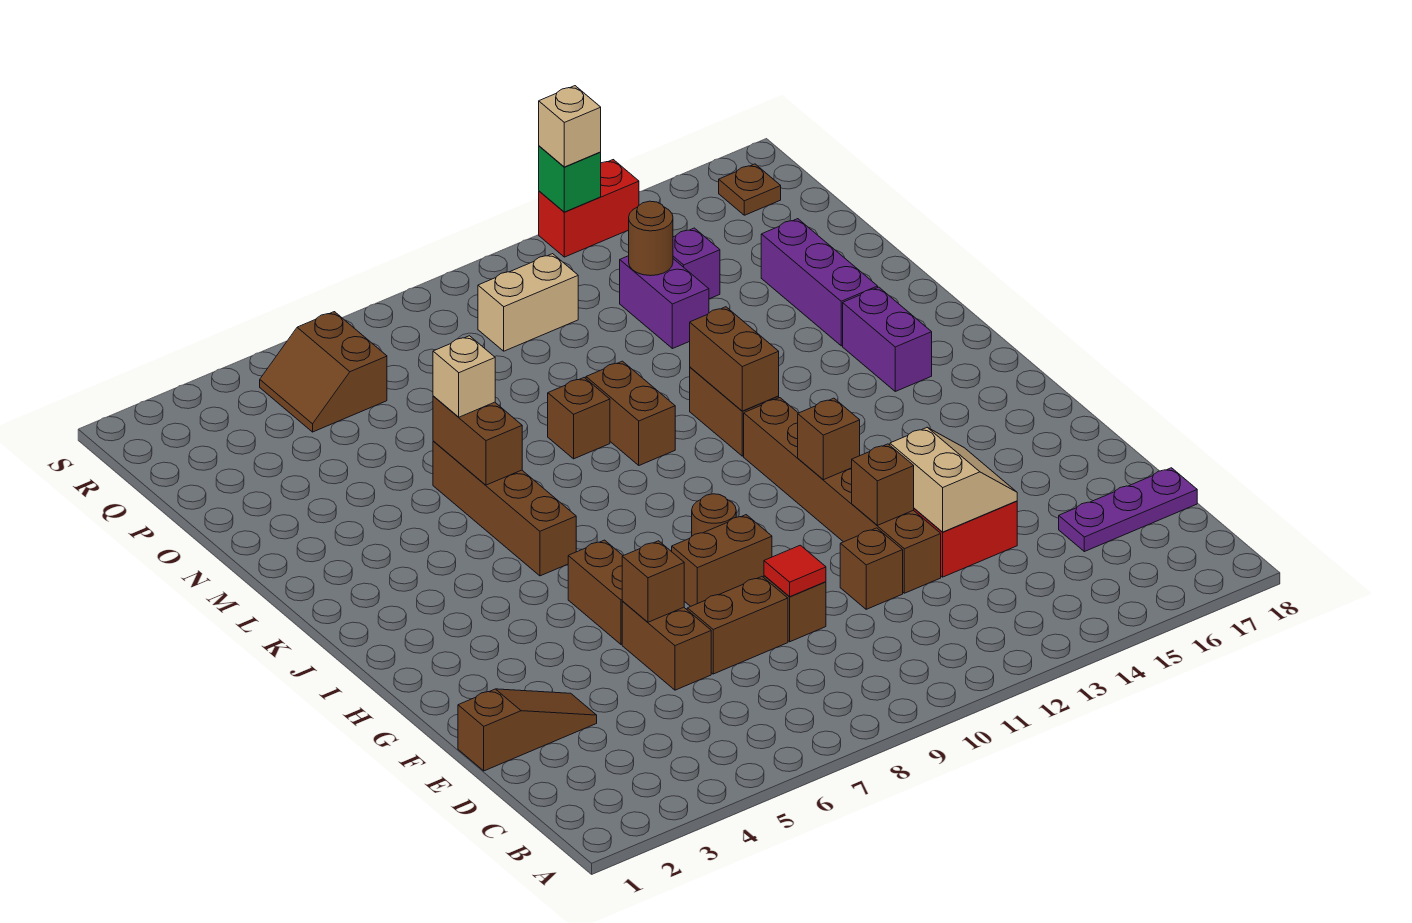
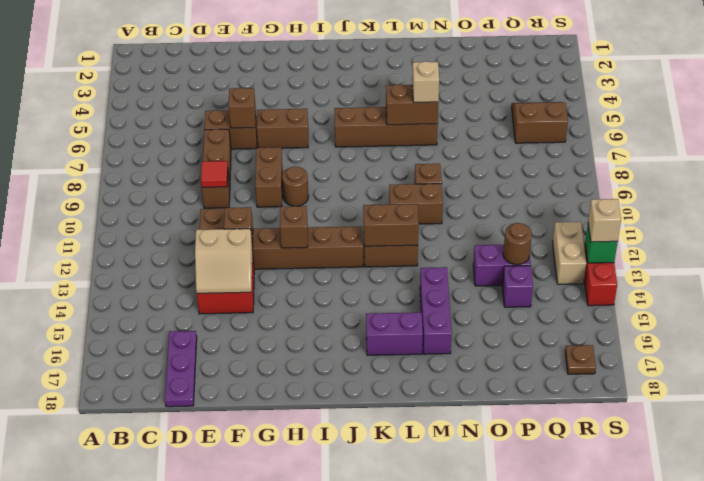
brown 1x3 slope [458,689,597,771] -> none
purple 1x3 brick [761,219,878,346] -> purple 1x3 brick turned to [420,267,452,354]
tan 1x2 brick [478,254,578,351] -> tan 1x2 brick moved to [553,222,586,284]

